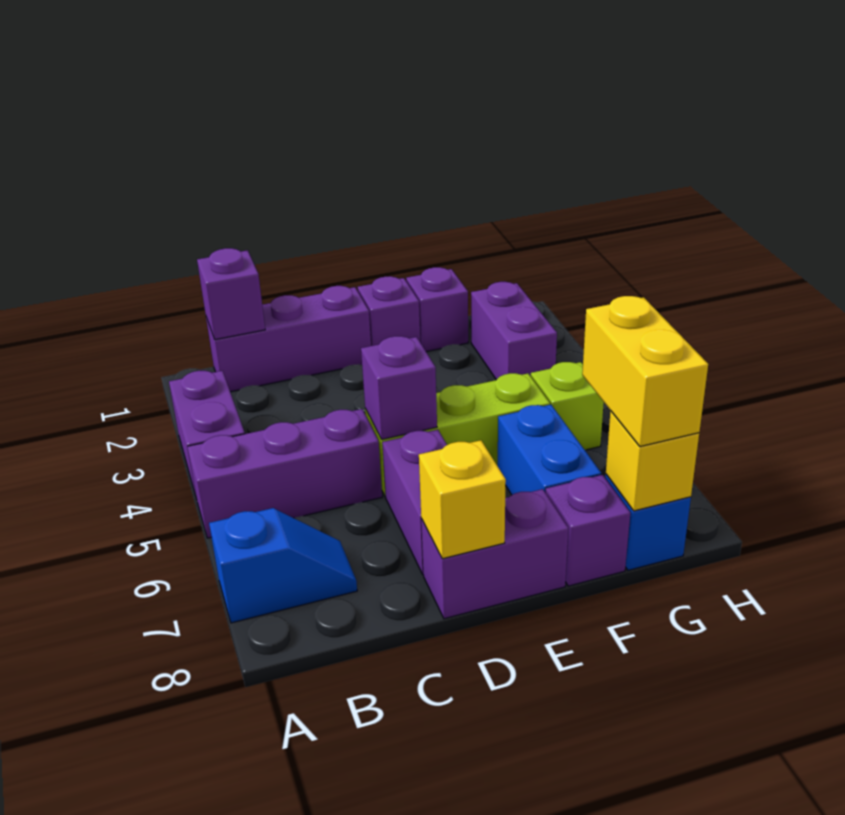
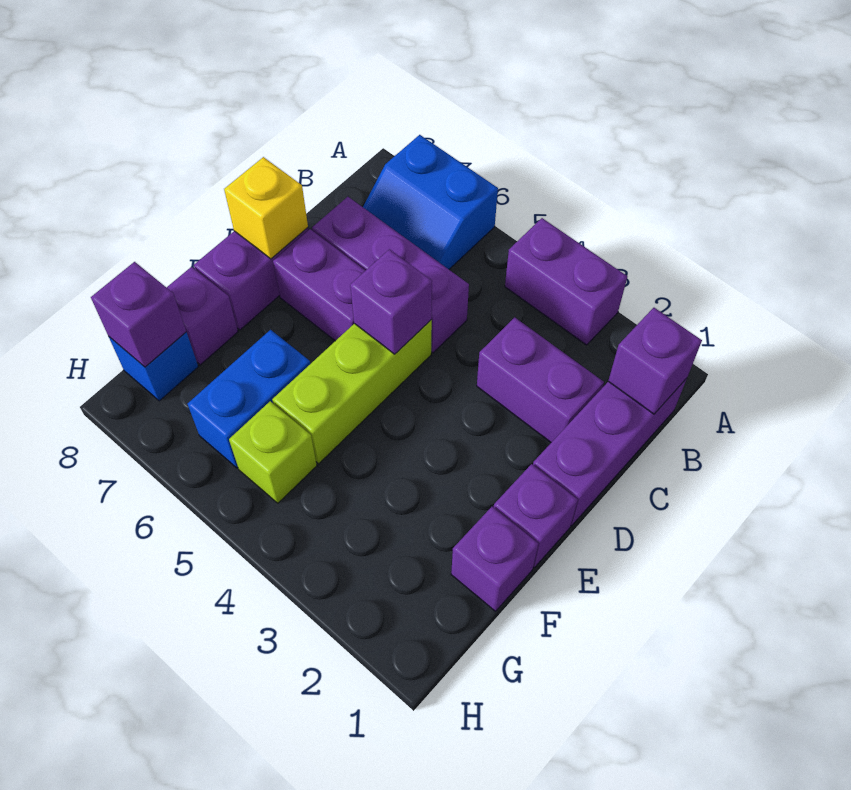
purple 1x3 brick [187,409,382,538] -> purple 1x3 brick turned to [312,197,469,353]
blue 1x2 slope [209,508,357,623] -> blue 2x2 slope [363,135,498,269]
blue 1x2 brick [498,405,601,495] -> blue 1x2 brick turned to [188,330,310,468]
purple 1x2 brick [471,282,557,380] -> purple 1x2 brick moved to [477,317,604,442]
yellow 1x2 brick [582,296,708,447] -> none
yellow 1x1 brick [606,411,699,511] -> purple 1x1 brick [91,262,186,367]

